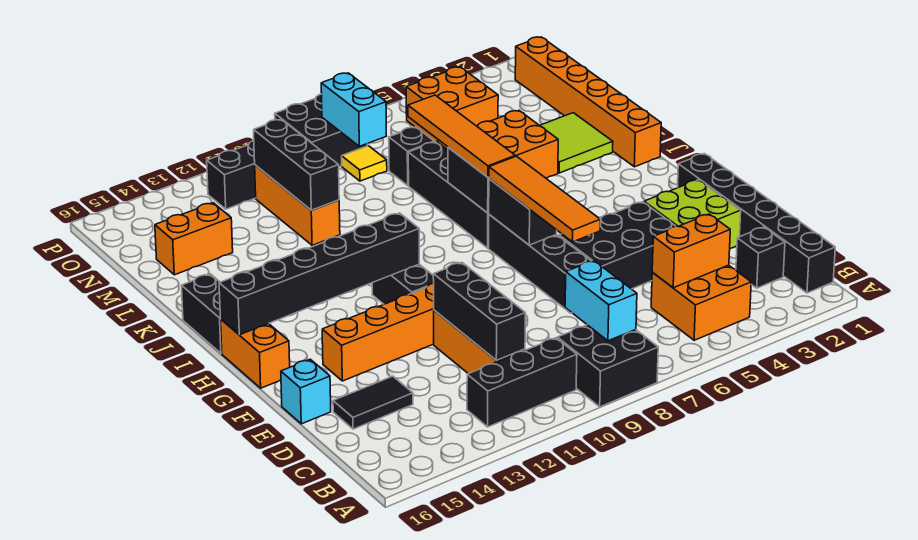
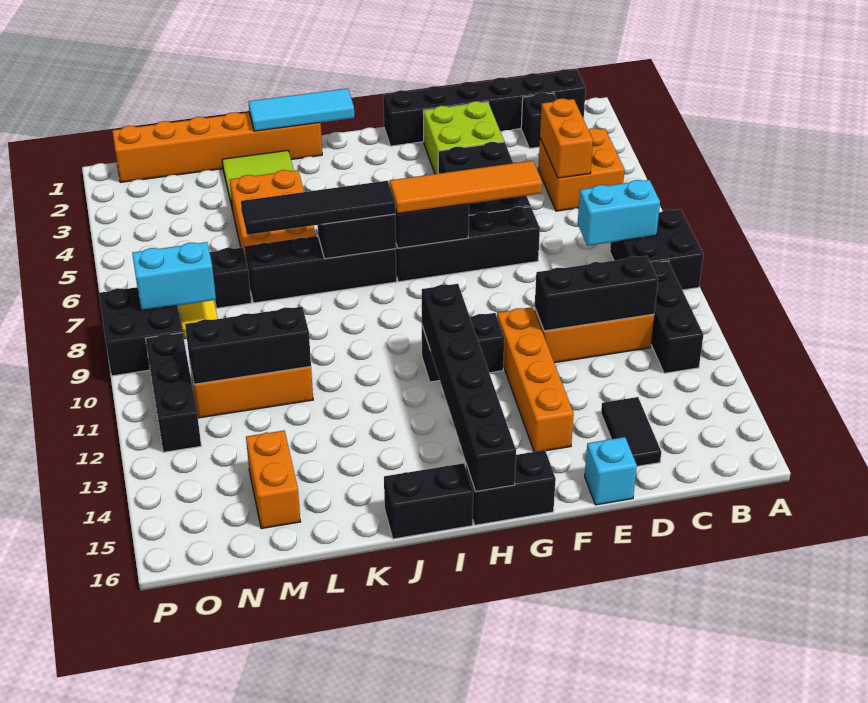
orange 1x2 brick [221,319,290,388] -> black 1x2 brick [466,450,556,525]
none -> cyan 1x3 tile [249,88,354,131]
orange 1x4 tile [408,95,515,177] -> black 1x4 tile [241,181,395,235]
orange 2x2 brick [406,67,498,143] -> none

